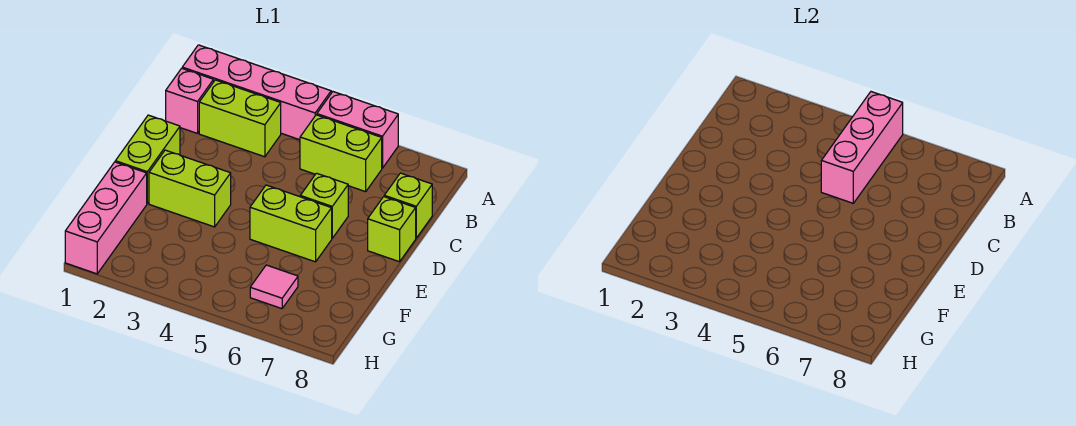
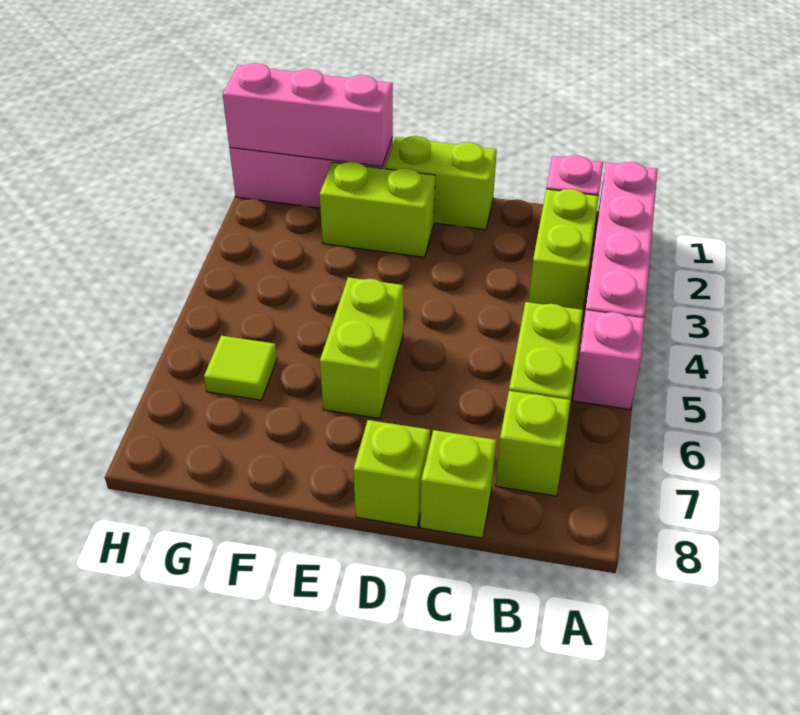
pink 1x2 brick [317,92,398,168] -> pink 1x1 brick [573,310,645,409]
pink 1x3 brick [821,92,903,203] -> pink 1x3 brick moved to [223,63,393,166]
lime 1x1 brick [300,173,348,238] -> lime 1x1 brick moved to [496,391,571,496]
lime 1x2 brick [149,150,231,227] -> lime 1x2 brick turned to [320,162,435,257]
pink 1x1 tile [250,265,298,309] -> lime 1x1 tile [204,336,277,400]

